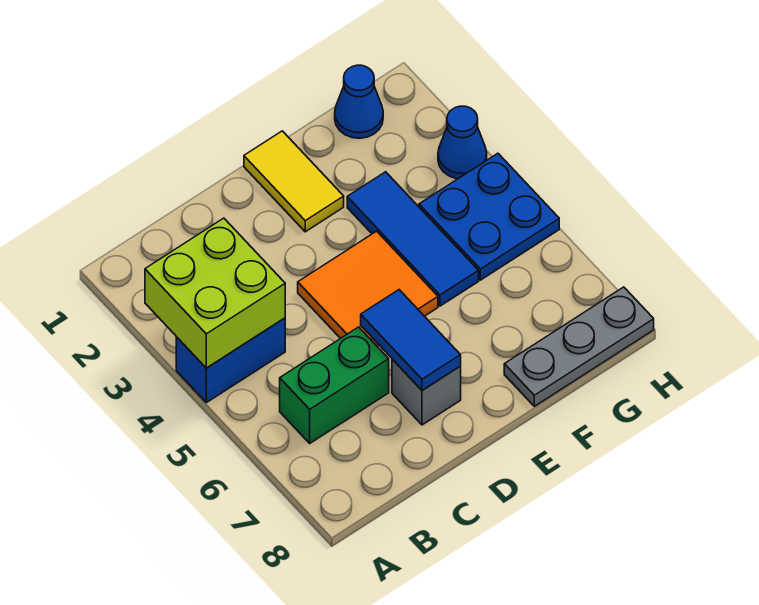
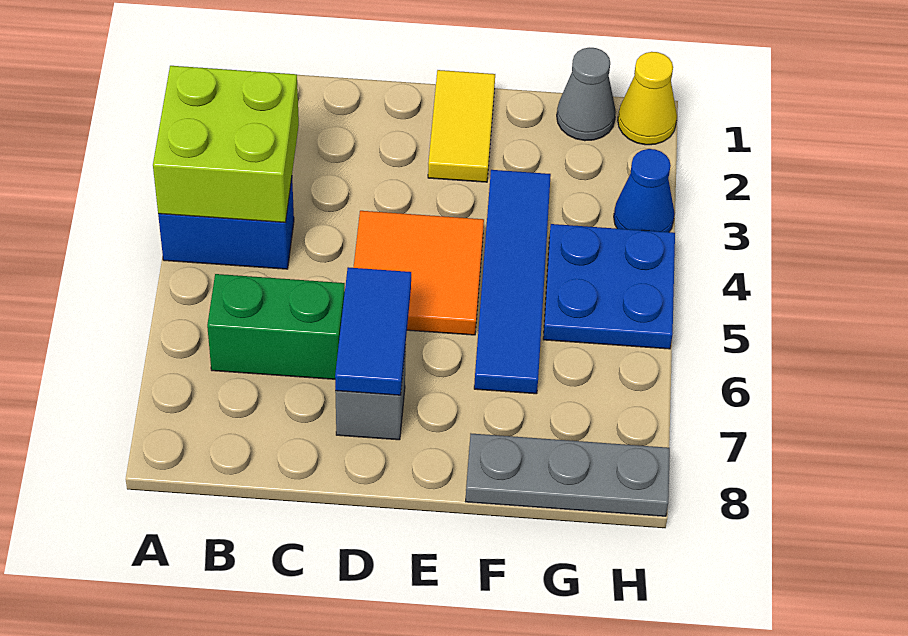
blue 1x3 tile [347,172,479,306] -> blue 1x4 tile [474,170,551,394]
blue 1x1 cone [335,65,383,138] -> grey 1x1 cone [557,48,616,141]
none -> yellow 1x1 cone [618,52,677,145]

